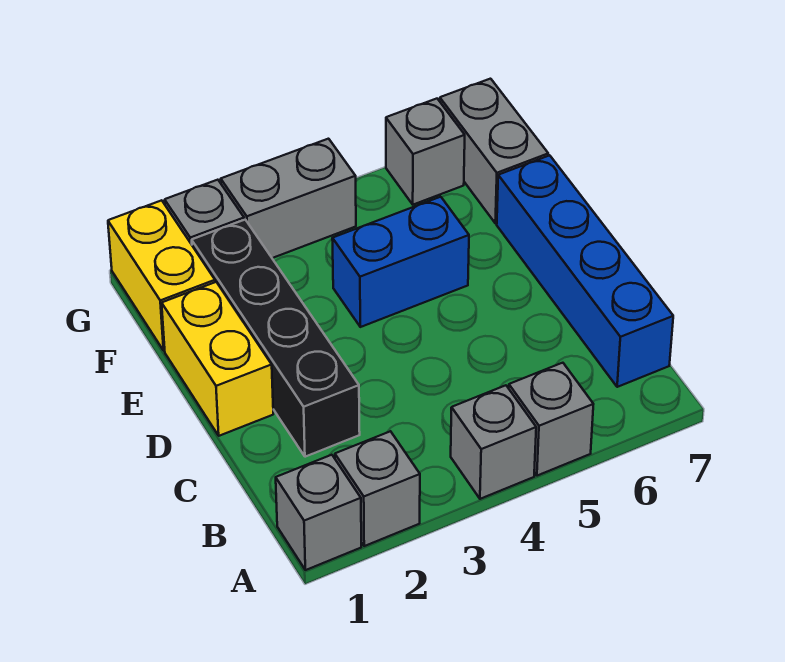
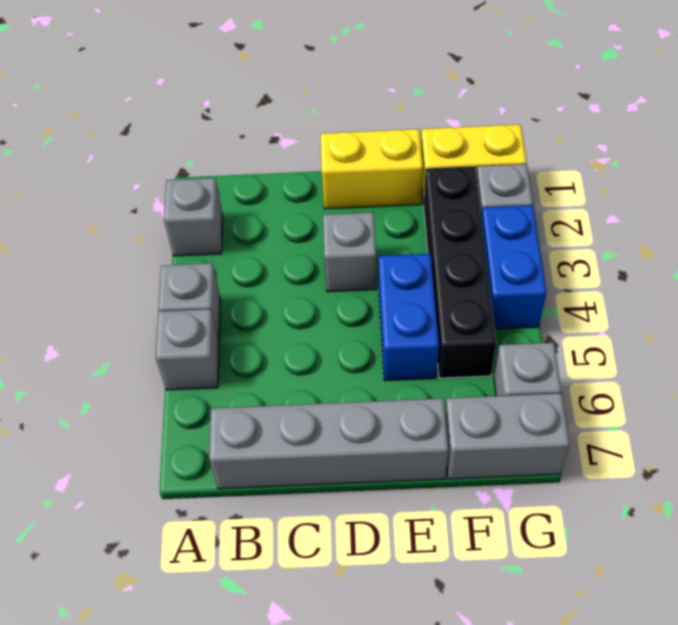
grey 1x1 brick [276,455,361,570] -> grey 1x1 brick moved to [323,212,376,292]
blue 1x4 brick [497,155,673,387] -> grey 1x4 brick [209,398,448,489]
black 1x4 brick [192,220,360,457] -> black 1x4 brick turned to [423,166,496,378]
grey 1x2 brick [221,139,356,258] -> blue 1x2 brick [481,205,546,329]

